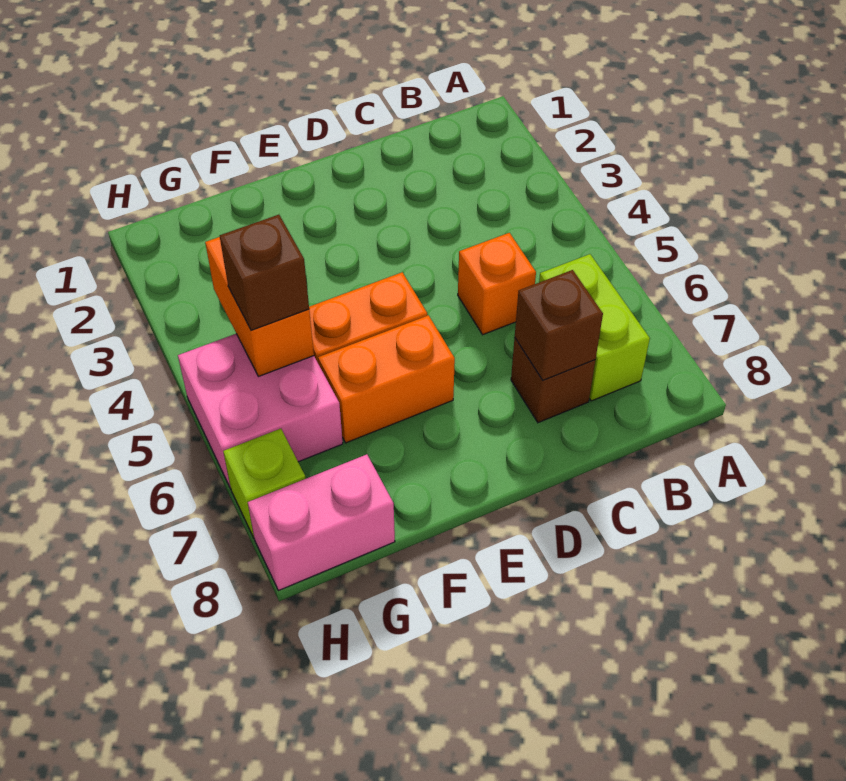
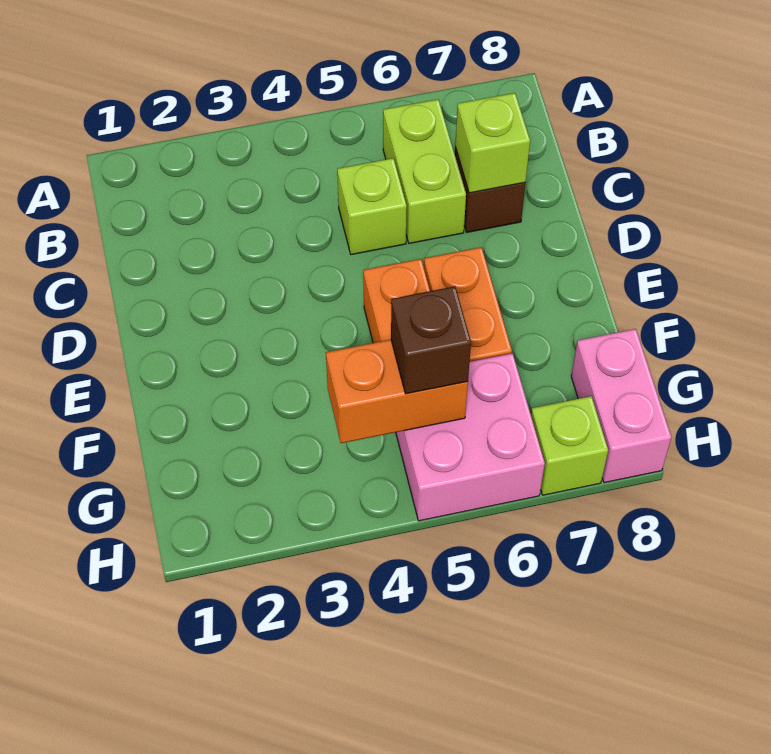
lime 1x2 brick [539,254,650,401] -> lime 1x2 brick turned to [383,99,466,243]
orange 1x1 brick [458,233,536,335] -> lime 1x1 brick [337,158,407,255]
brown 1x1 brick [515,270,603,380] -> lime 1x1 brick [455,93,530,193]

